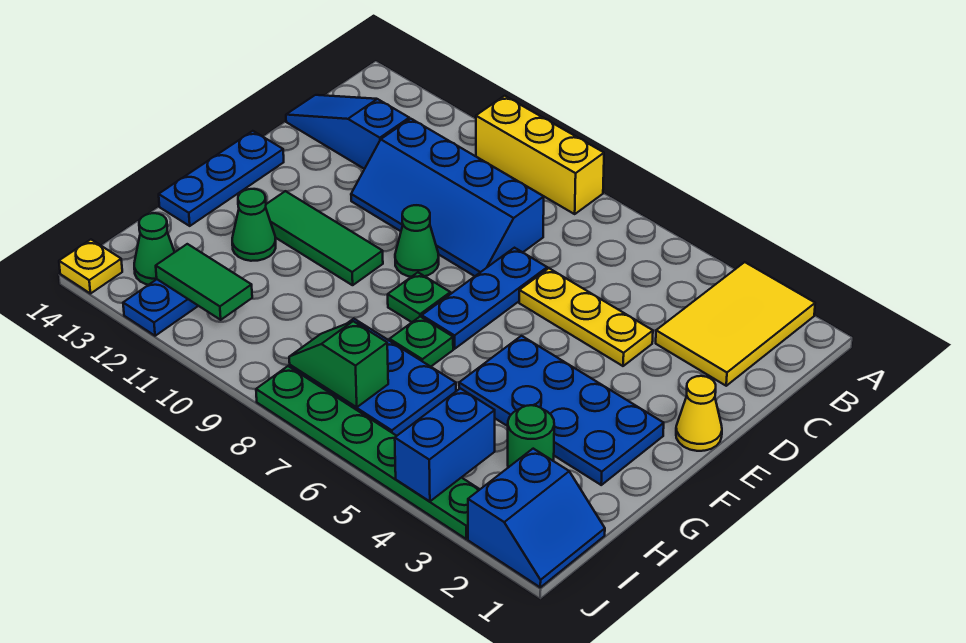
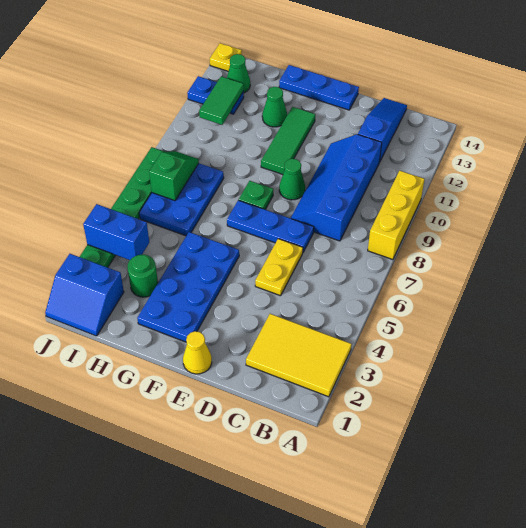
yellow 1x3 plate [519,268,653,366] -> yellow 1x2 plate [255,239,303,296]
green 1x1 plate [390,317,453,367] -> none

